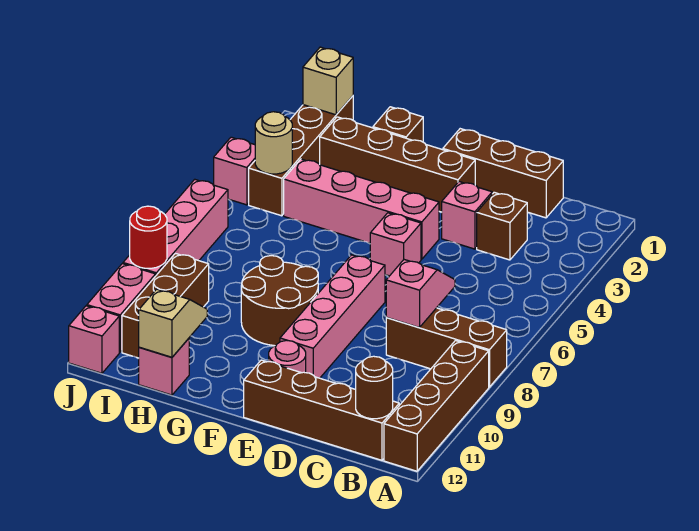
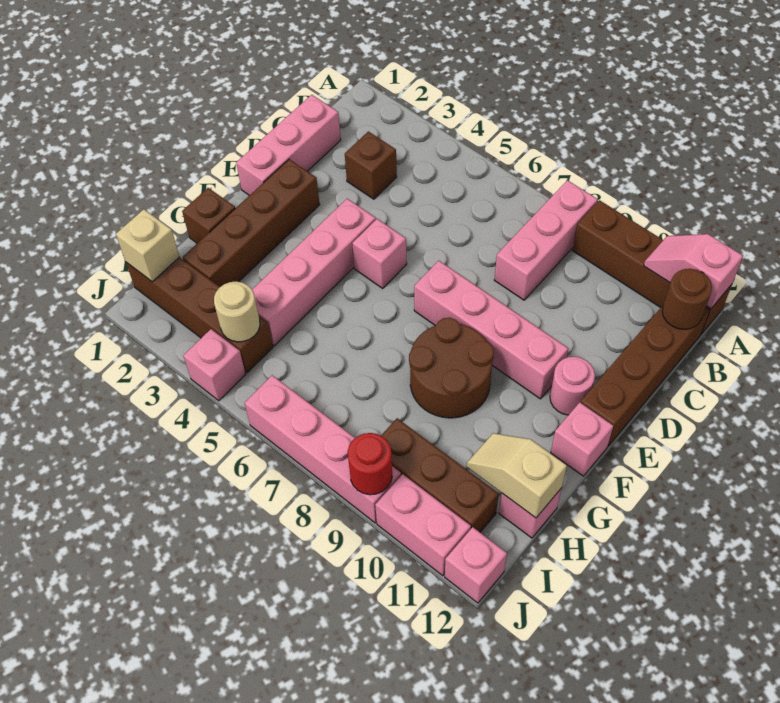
brown 1x3 brick [386,308,507,387] -> pink 1x3 brick [494,180,598,300]
brown 1x3 brick [443,129,563,218] -> pink 1x3 brick [236,95,341,195]
pink 1x2 slope [386,260,455,328] -> pink 1x2 slope moved to [644,234,743,309]
pink 1x1 brick [442,182,492,249] -> pink 1x1 brick moved to [551,402,613,476]

